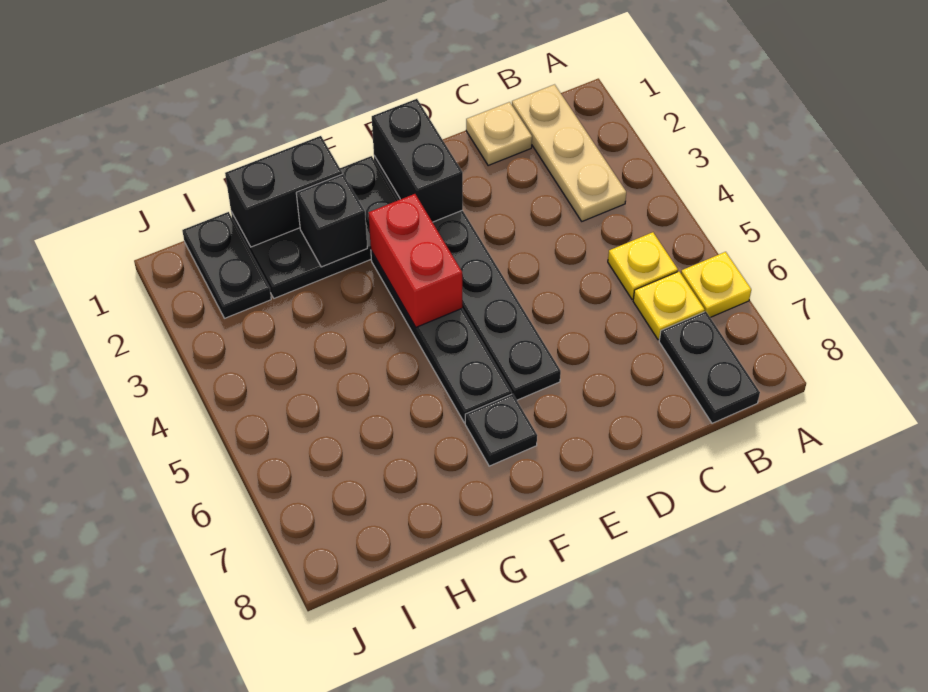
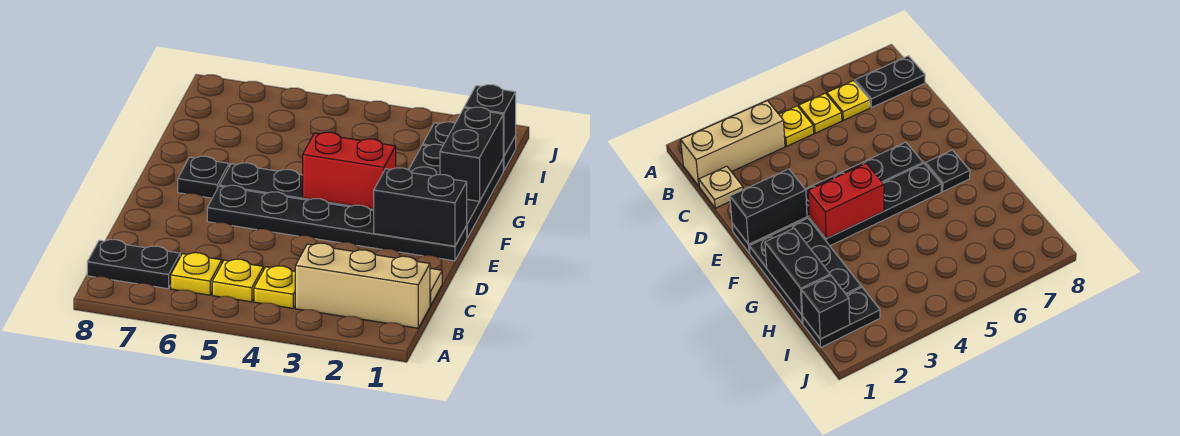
yellow 1x1 plate [681,252,751,317] -> yellow 1x1 plate moved to [254,266,295,308]
tan 1x3 plate [512,84,626,221] -> tan 1x3 brick [295,243,430,328]
black 1x1 brick [296,174,367,267] -> black 1x1 brick moved to [464,85,516,156]

